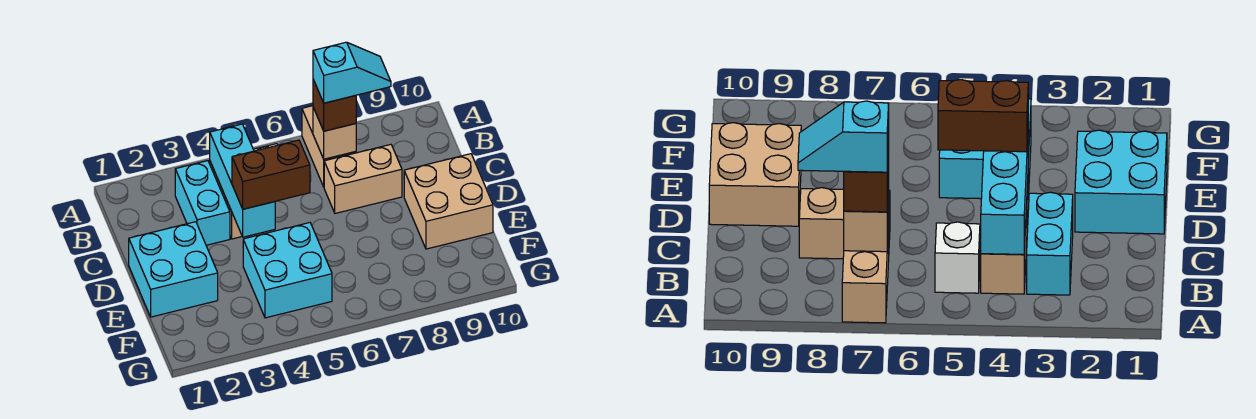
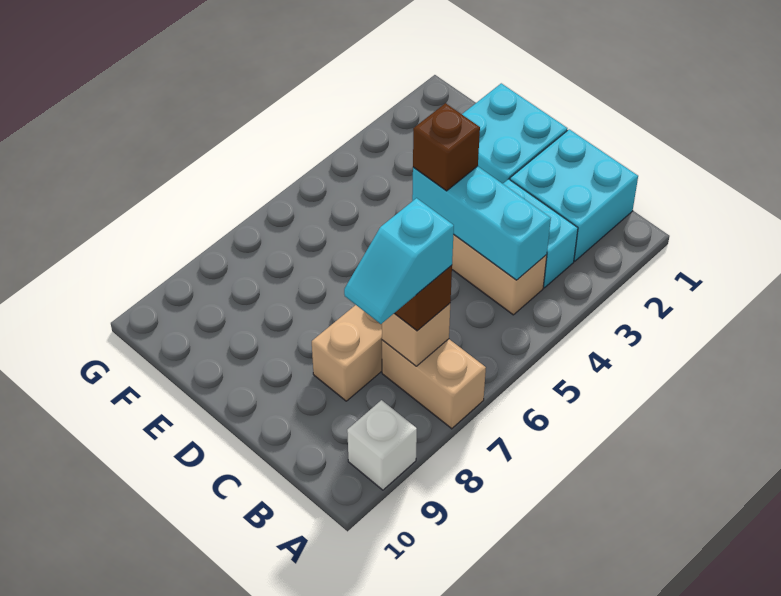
white 1x1 brick [935,222,980,293] -> white 1x1 brick moved to [347,400,417,490]
brown 1x2 brick [232,140,310,209] -> brown 1x1 brick [413,103,480,191]
tan 2x2 brick [404,154,493,249] -> none
cyan 2x2 brick [243,223,332,318] -> cyan 2x2 brick moved to [510,129,638,261]

